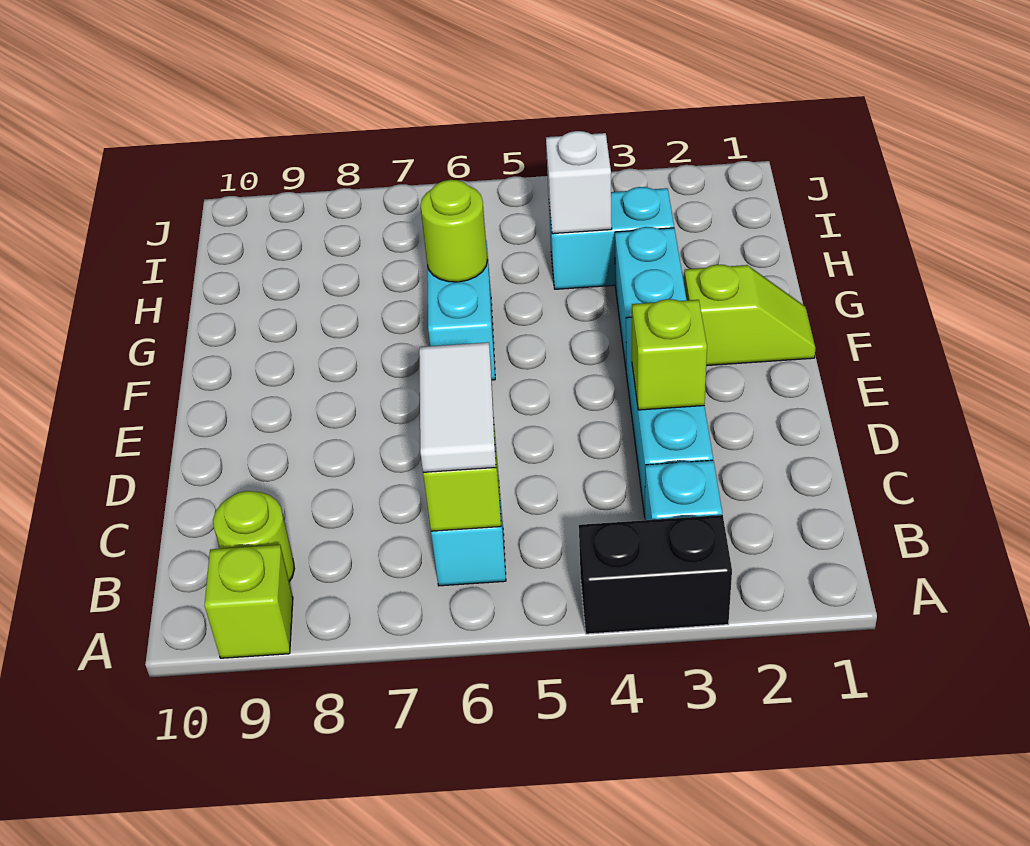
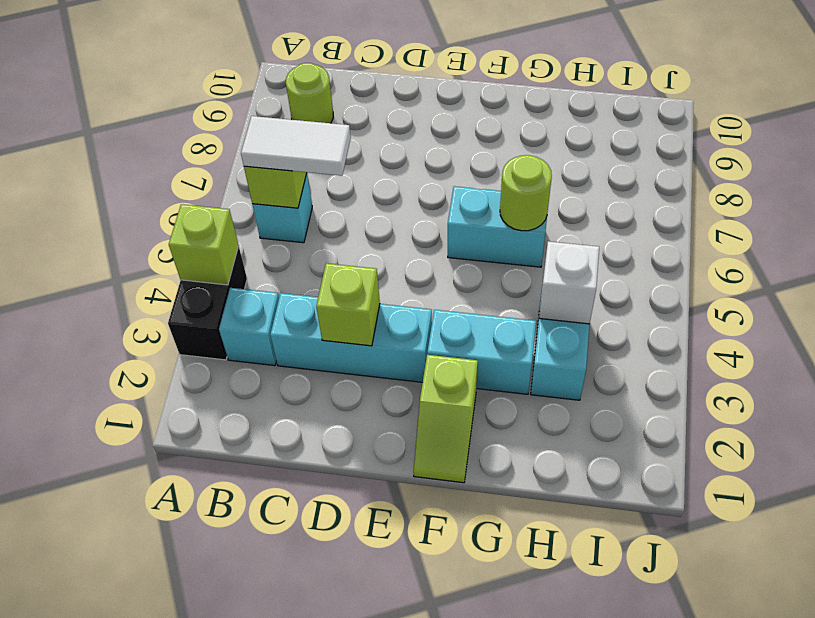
lime 1x1 brick [204,545,293,658] -> lime 1x1 brick moved to [169,204,239,285]

